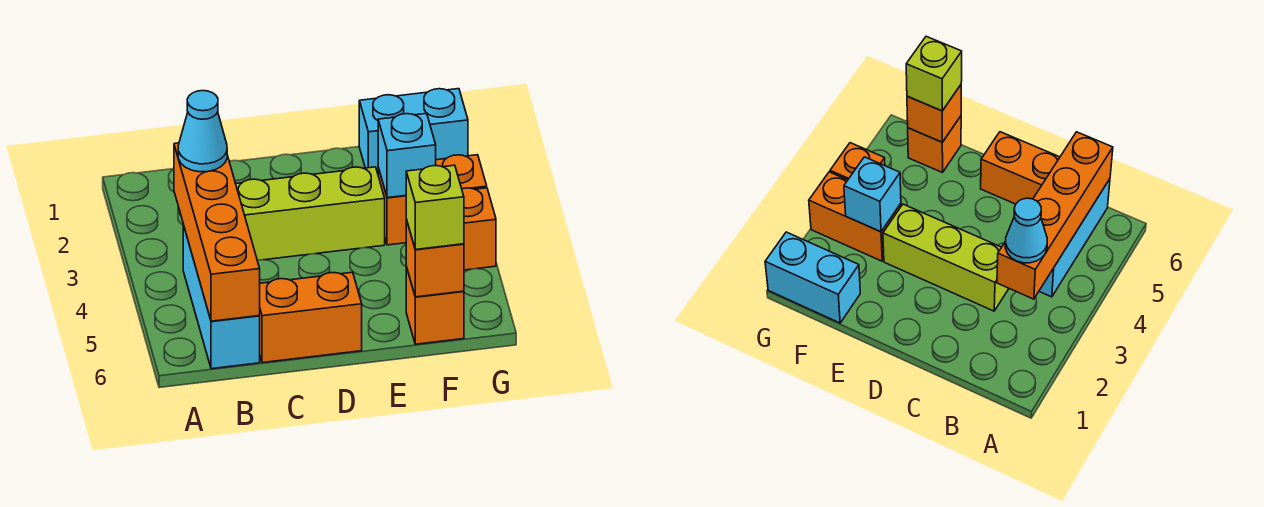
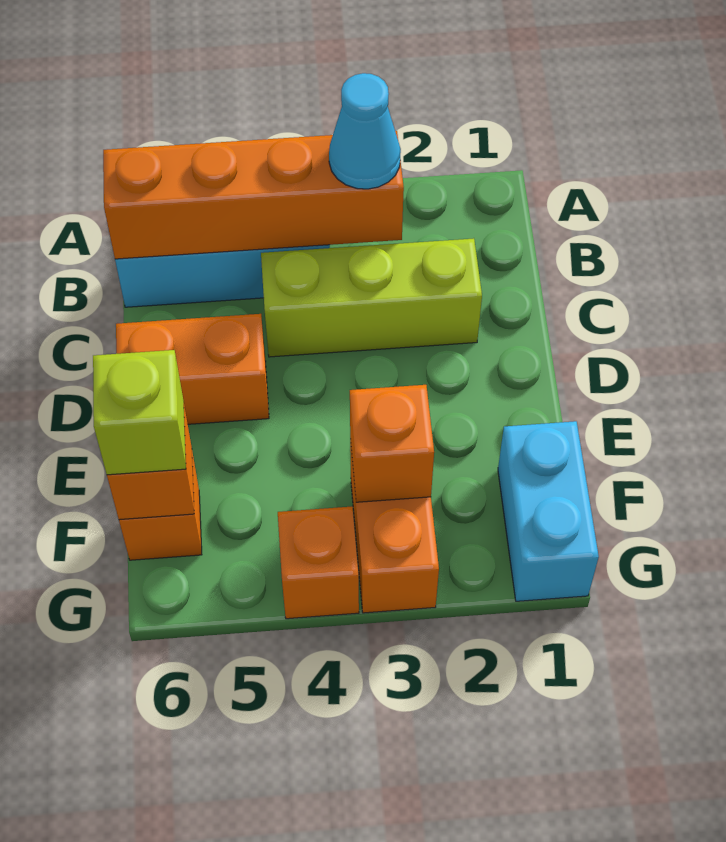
lime 1x3 brick [236,167,385,261] -> lime 1x3 brick turned to [261,238,482,357]
orange 1x2 brick [260,272,362,363] -> orange 1x2 brick turned to [116,314,269,424]
cyan 1x1 brick [378,113,436,198] -> orange 1x1 brick [350,385,434,502]

